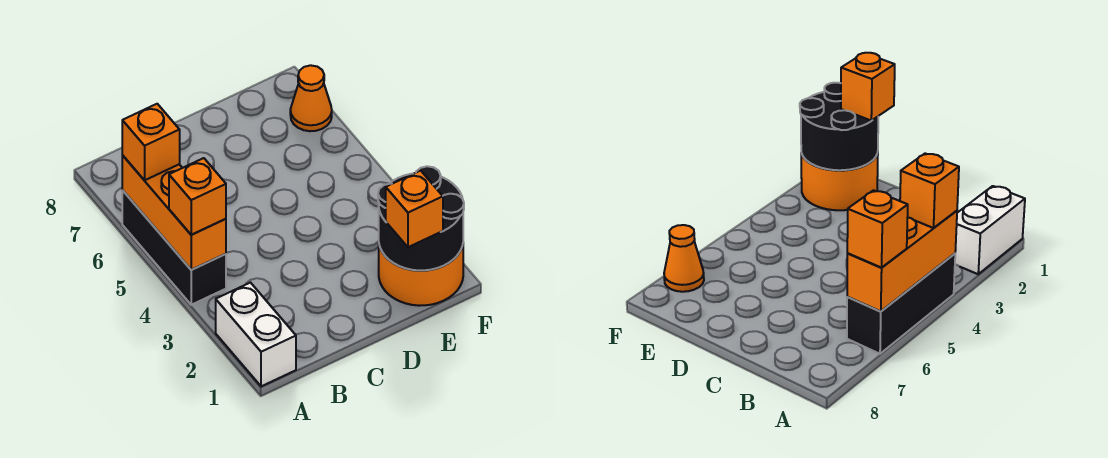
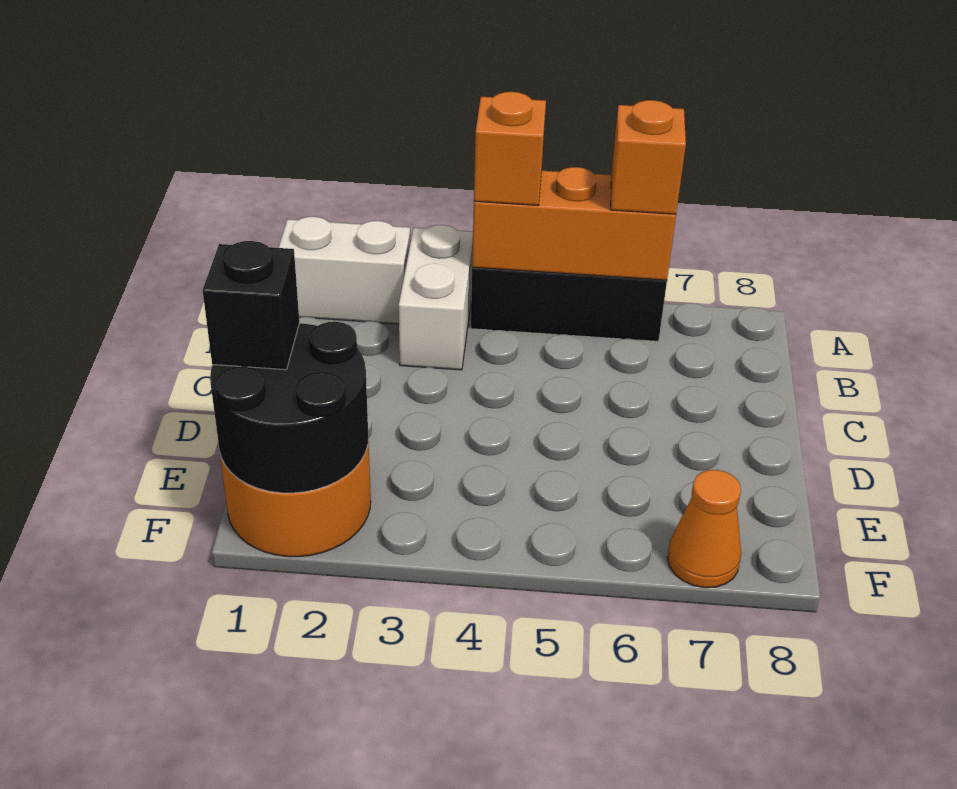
none -> white 1x2 brick [399,225,473,370]
orange 1x1 brick [386,171,443,247] -> black 1x1 brick [203,241,299,370]

